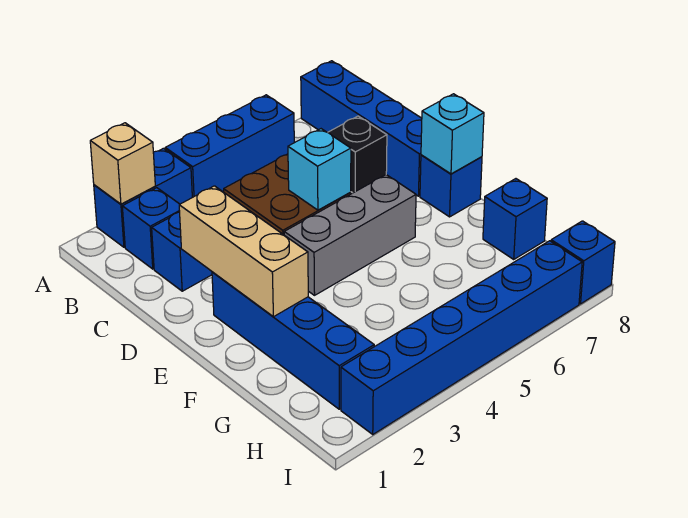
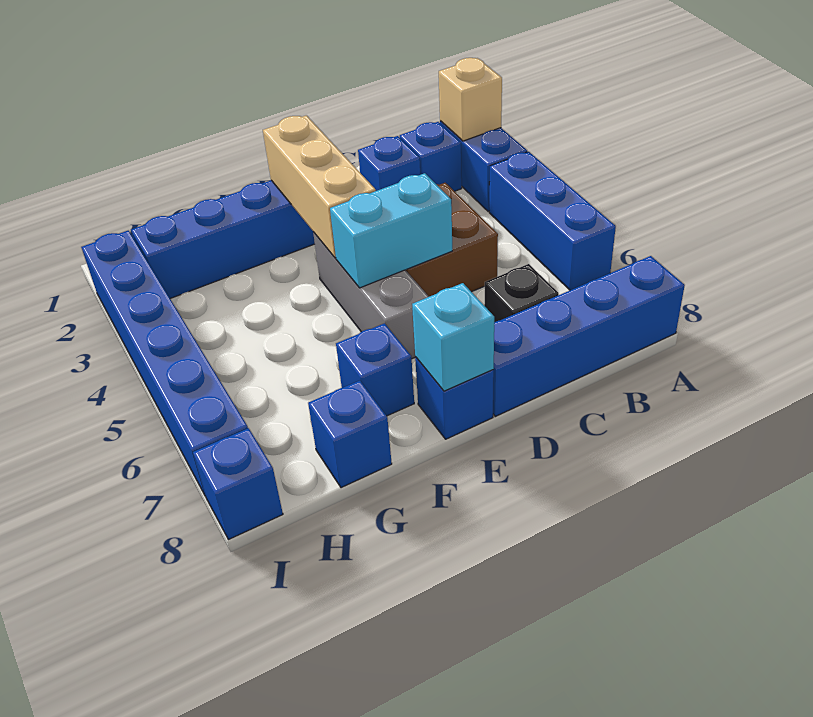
tan 1x3 brick [179,186,308,317] -> tan 1x3 brick turned to [263,115,376,258]
cyan 1x1 brick [288,129,351,210] -> cyan 1x2 brick [330,173,452,288]
none -> blue 1x1 brick [336,323,414,416]

